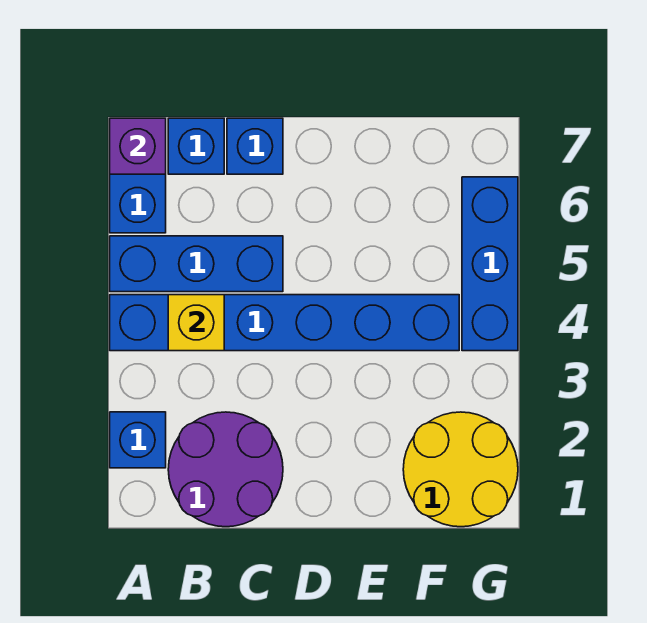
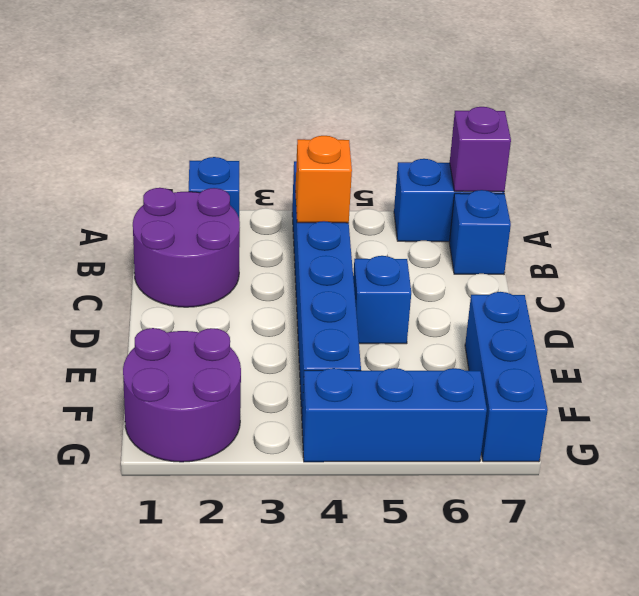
blue 1x3 brick [110,236,283,292] -> blue 1x3 brick moved to [465,292,548,462]
yellow 1x1 brick [168,295,224,351] -> orange 1x1 brick [295,136,352,223]
blue 1x1 brick [227,118,283,174] -> blue 1x1 brick moved to [353,256,411,344]
yellow 2x2 round brick [403,412,518,527] -> purple 2x2 round brick [123,328,241,462]

